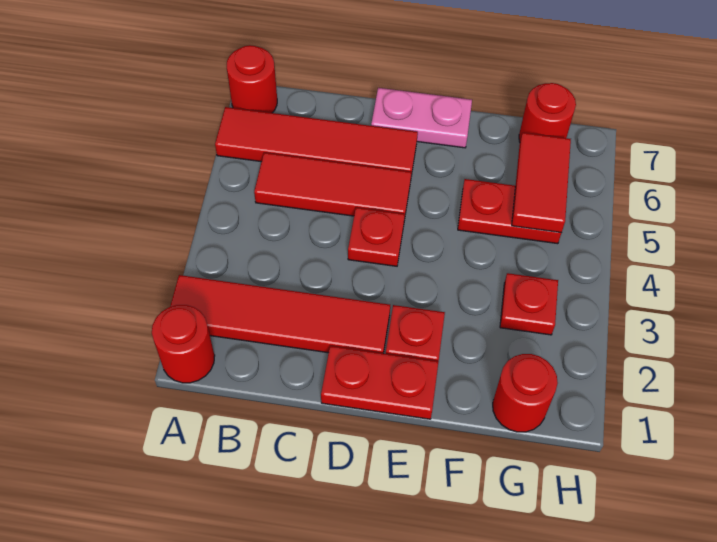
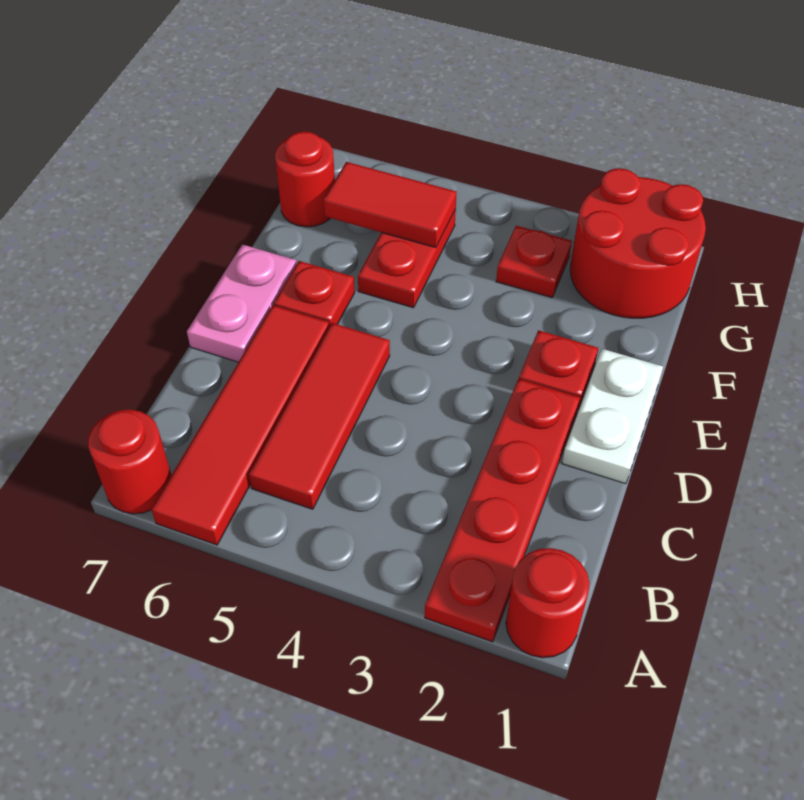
red 1x4 tile [170,275,390,354] -> red 1x4 plate [425,379,580,642]
red 1x2 plate [321,346,439,419] -> white 1x2 plate [562,349,663,484]
red 1x1 plate [348,208,405,266] -> red 1x1 plate moved to [274,261,355,327]
red 1x1 round brick [493,354,558,432] -> red 2x2 round brick [570,168,706,318]

